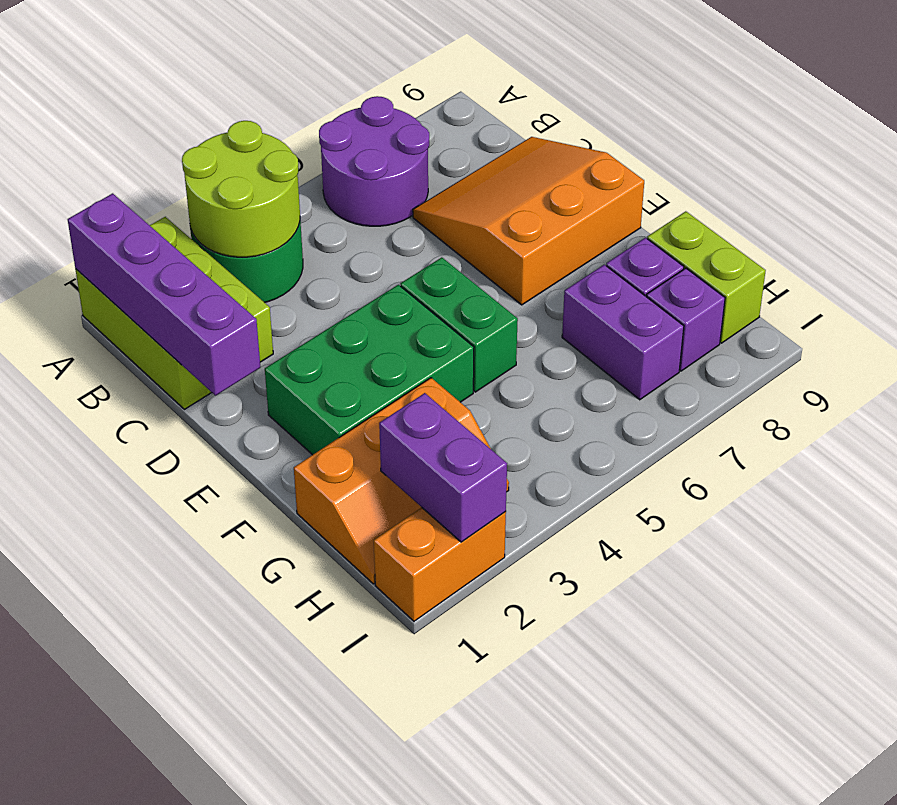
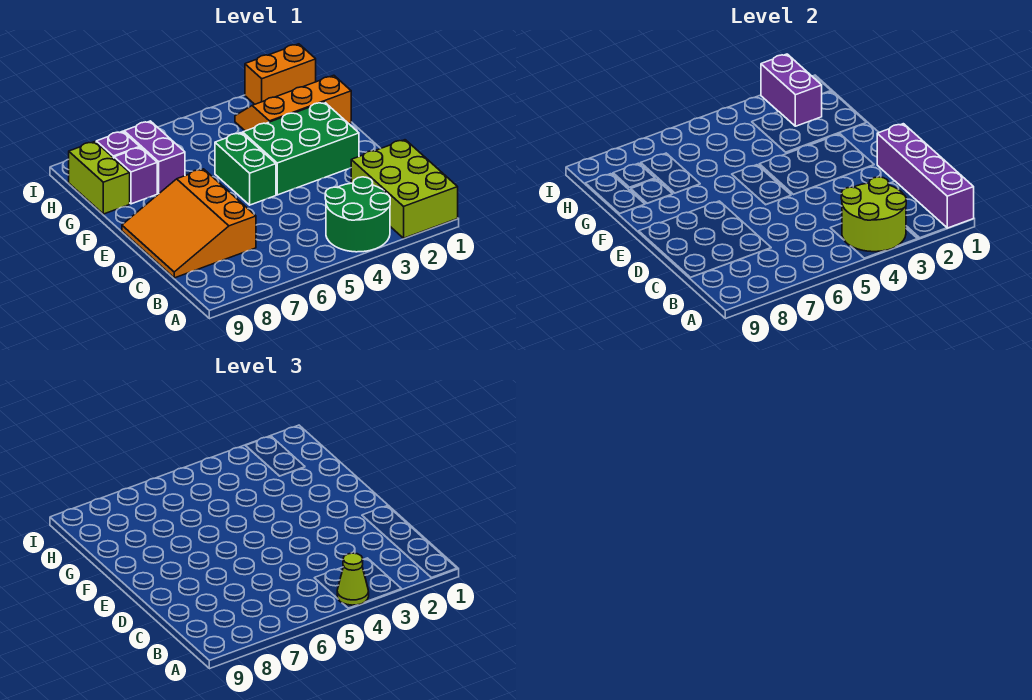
none -> lime 1x1 cone [337,553,369,605]
purple 2x2 round brick [319,96,429,226] -> none
orange 3x3 slope [413,137,644,305] -> orange 3x3 slope turned to [122,169,256,278]

